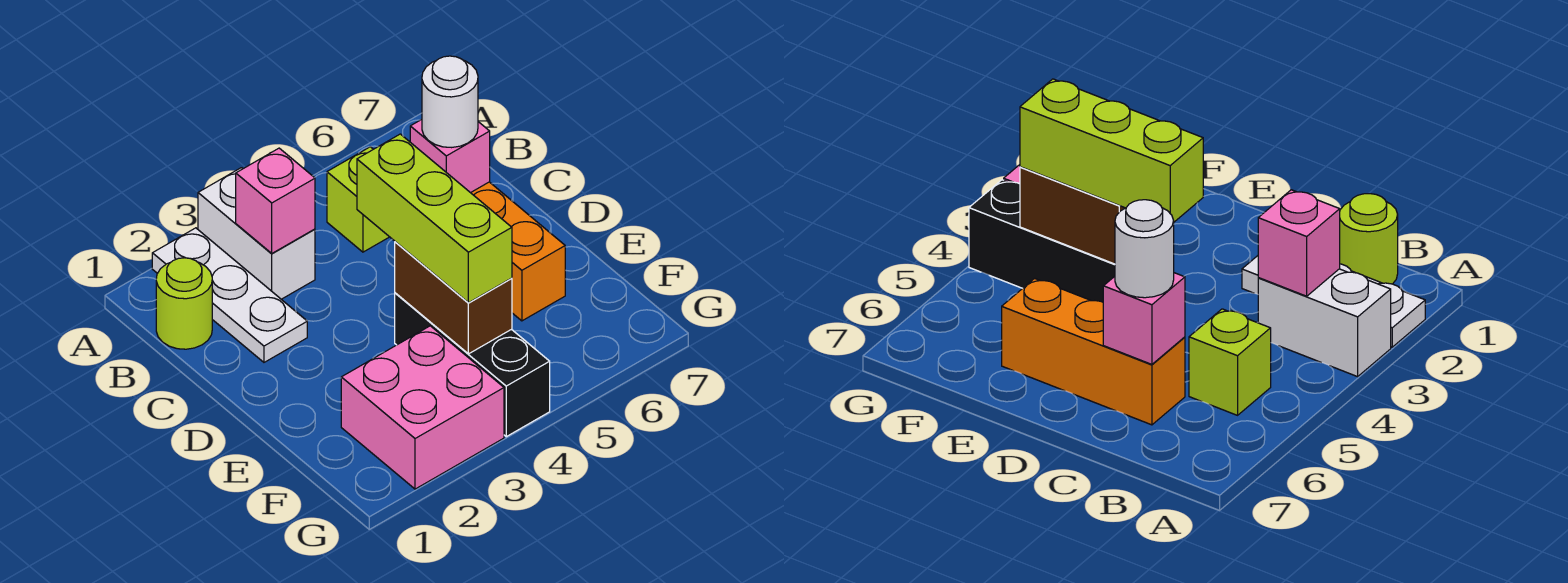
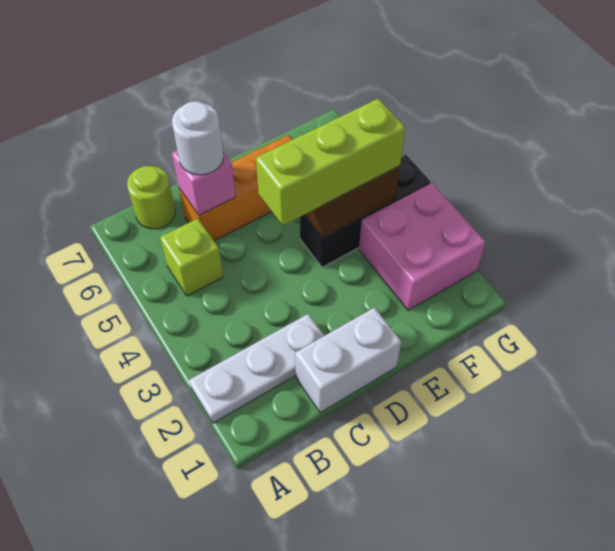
white 1x2 brick [198,168,315,299] -> white 1x2 brick moved to [295,308,401,413]
lime 1x1 round brick [156,258,212,349] -> lime 1x1 round brick moved to [127,166,175,229]
pink 1x1 brick [236,148,315,254] -> none

